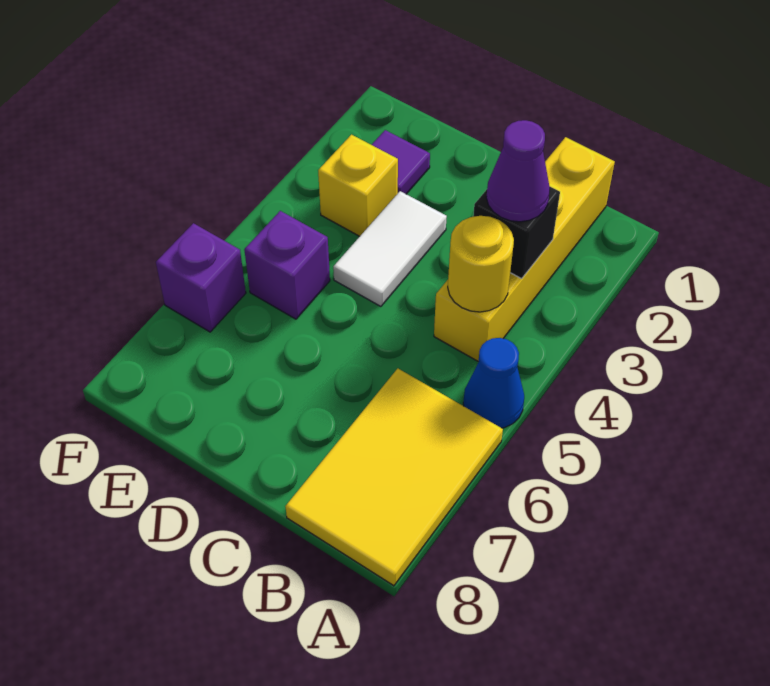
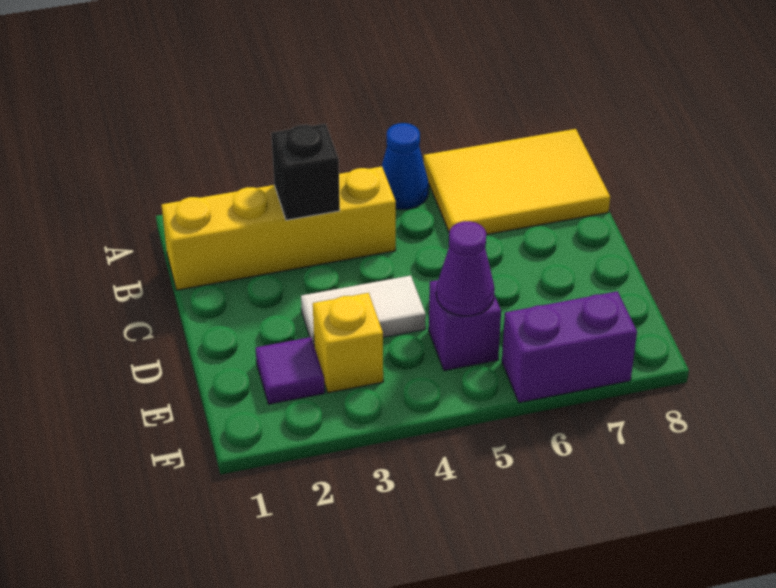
purple 1x1 cone [486,120,550,222] -> purple 1x1 cone moved to [436,221,495,316]
yellow 1x1 round brick [448,216,514,312] -> none
purple 1x1 brick [156,223,246,332] -> purple 1x2 brick [502,291,637,403]

